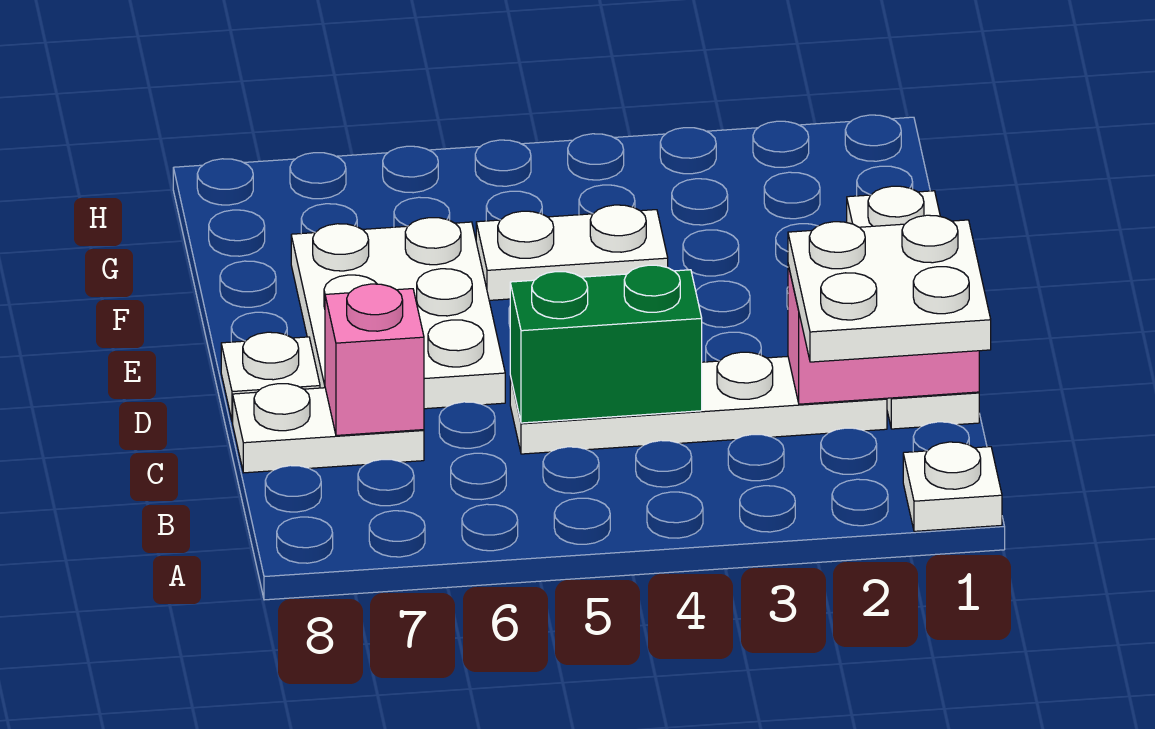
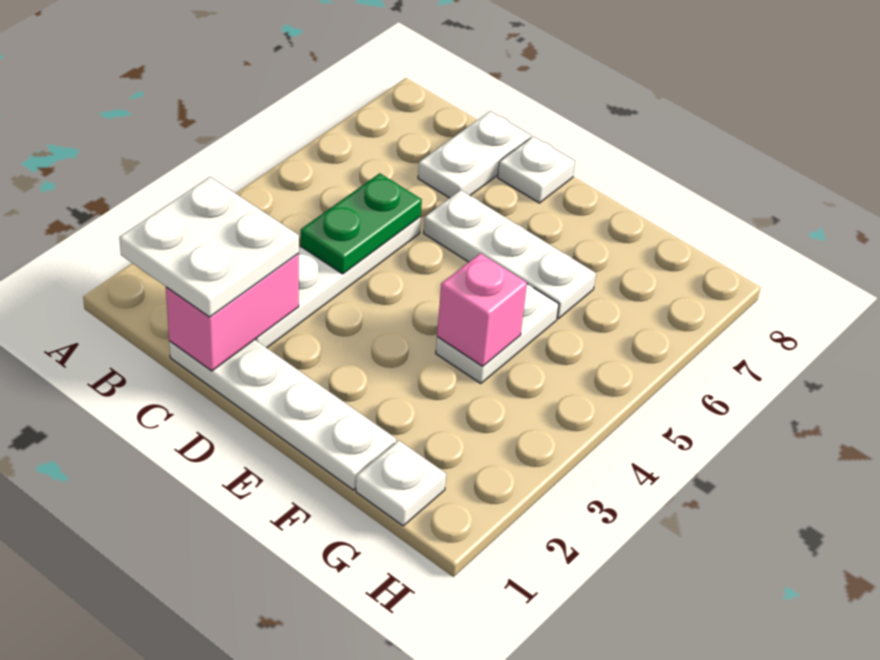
white 1x1 plate [903,442,1002,531] -> white 1x1 plate moved to [356,441,446,526]
green 1x2 brick [510,265,702,423] -> green 1x2 plate [301,173,422,274]
pink 1x1 brick [325,284,424,435] -> pink 1x1 brick moved to [437,253,527,366]
white 2x3 plate [291,218,505,409] -> white 1x3 plate [424,190,596,319]

